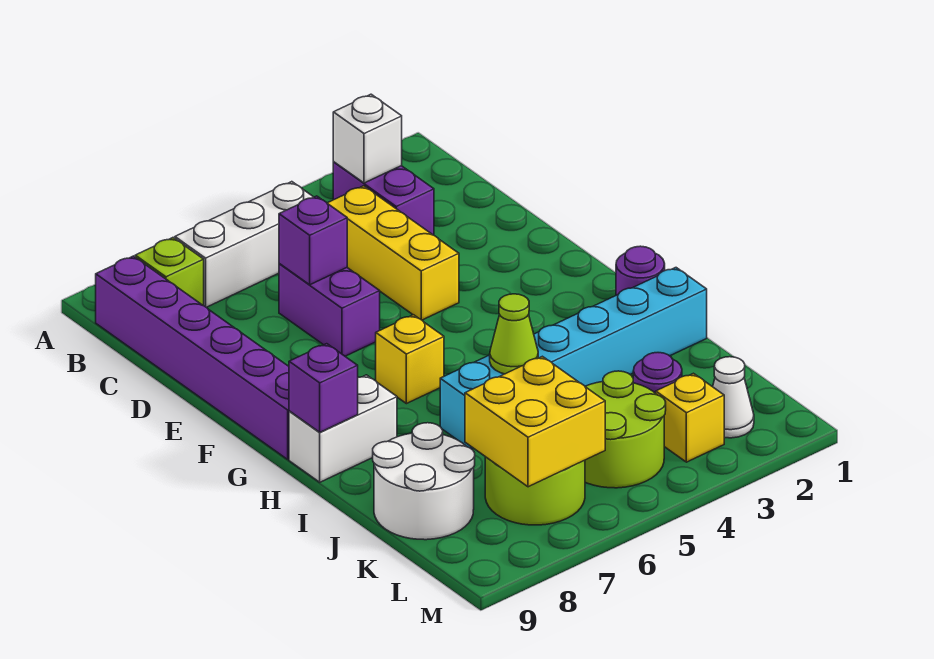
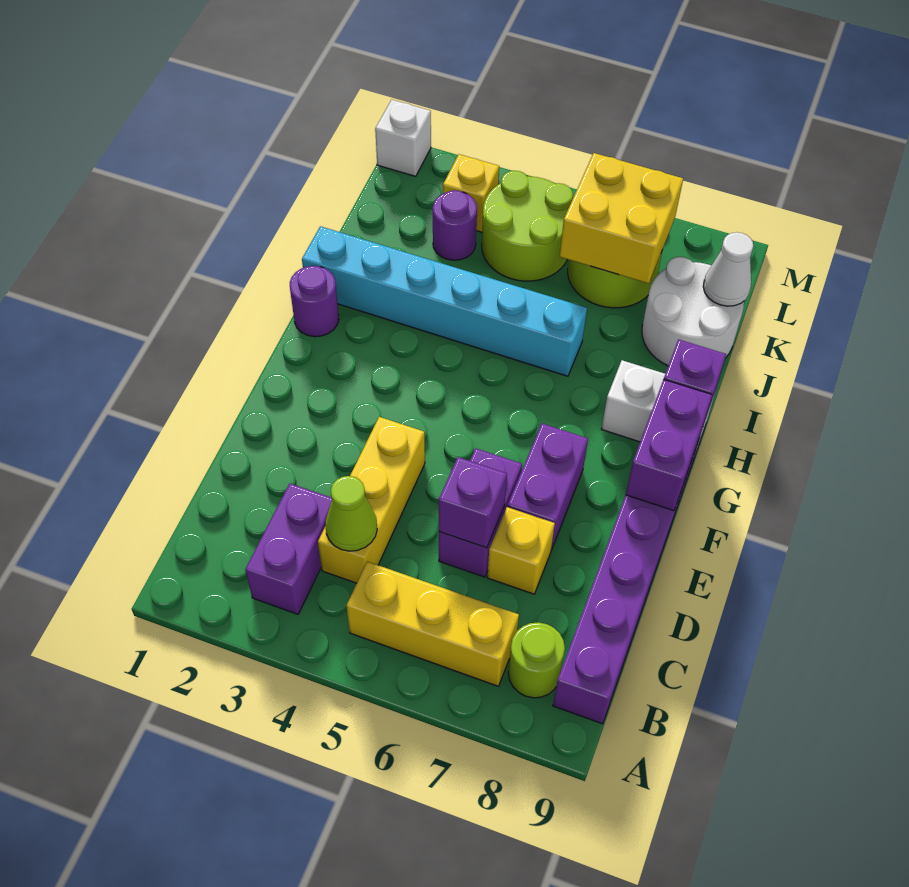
white 1x1 brick [333,94,402,183] -> white 1x1 brick moved to [375,100,431,176]
white 1x3 brick [175,182,313,307] -> yellow 1x3 brick [347,562,519,686]
lime 1x1 brick [135,238,204,306] -> lime 1x1 round brick [508,622,565,698]
none -> purple 1x2 brick [508,424,588,550]
none -> purple 1x2 brick [626,380,712,511]
yellow 1x1 brick [376,315,444,404] -> yellow 1x1 brick moved to [487,507,555,594]
lime 1x1 cone [490,294,538,374] -> lime 1x1 cone moved to [325,476,377,551]
white 1x1 cone [713,357,754,438] -> white 1x1 cone moved to [703,232,753,306]

